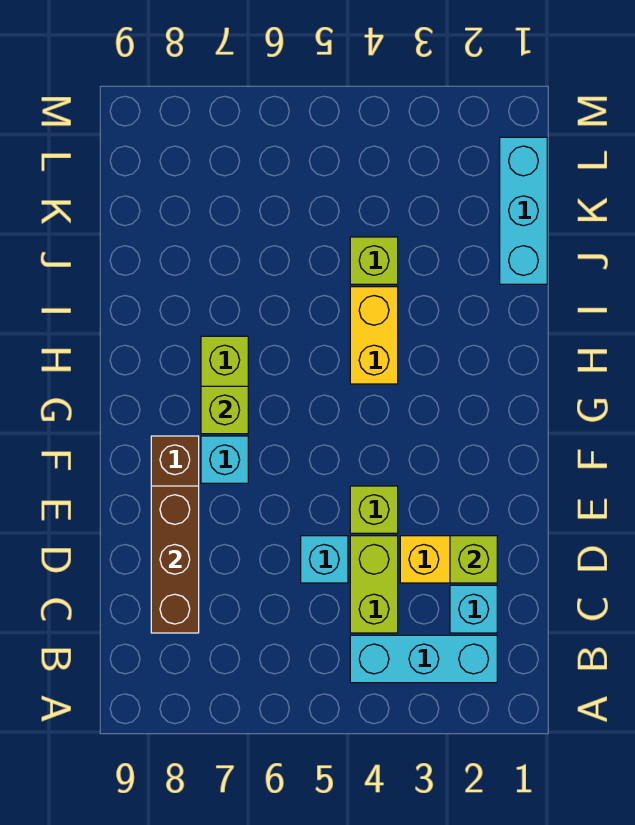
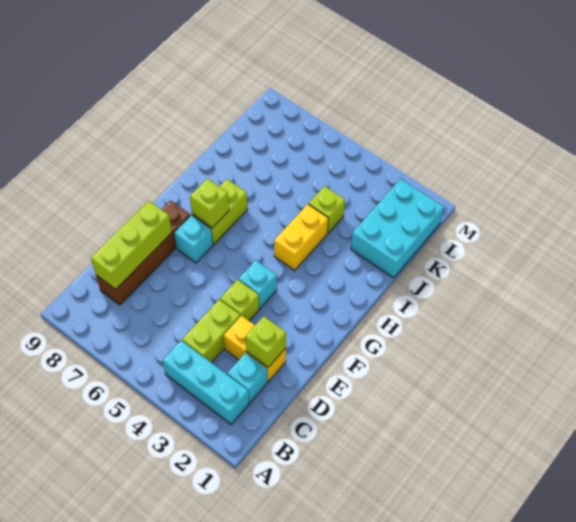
brown 1x3 brick [151,486,199,633] -> lime 1x3 brick [91,201,172,289]
cyan 1x1 brick [301,536,348,583] -> cyan 1x1 brick moved to [239,260,277,309]
cyan 1x3 brick [500,137,547,284] -> cyan 2x3 brick [351,179,444,278]

